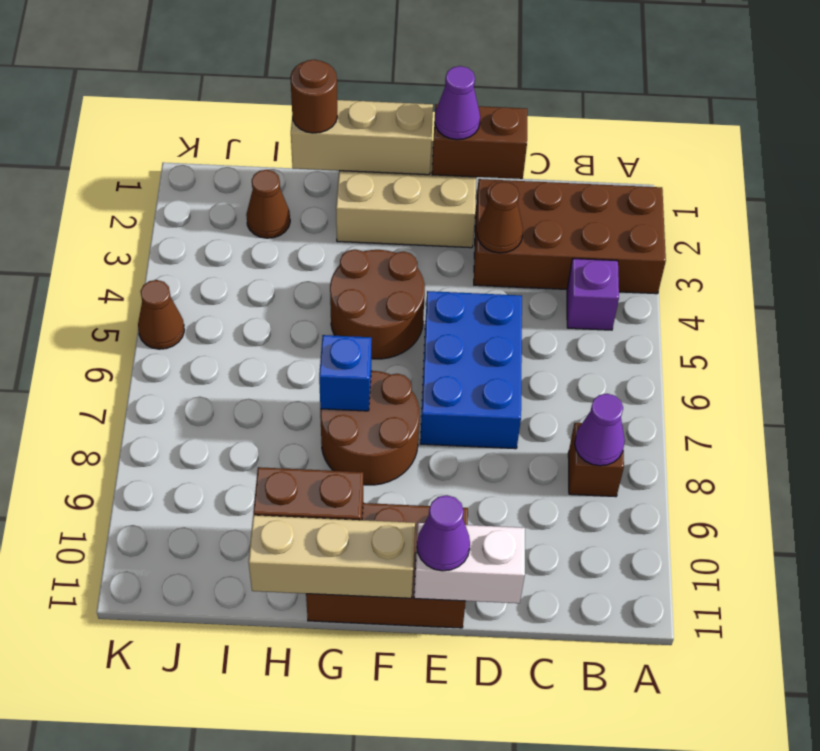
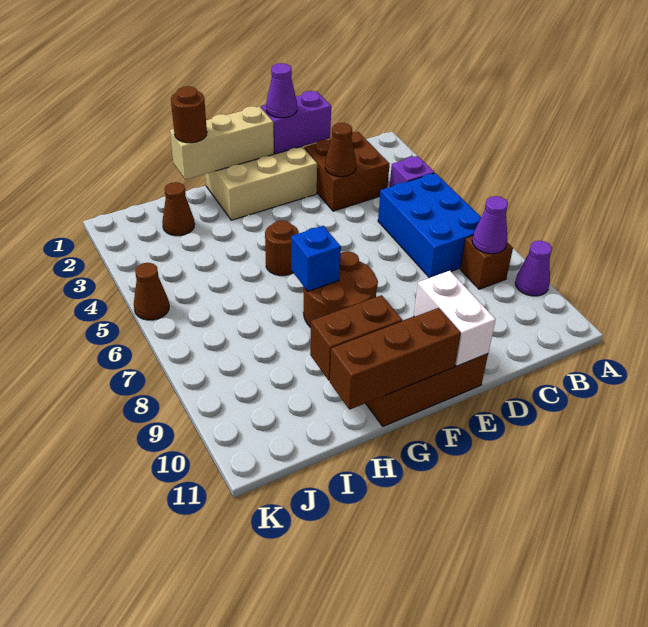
brown 2x4 brick [474,179,666,294] -> brown 2x2 brick [304,132,389,211]
brown 1x2 brick [432,104,527,179] -> purple 1x2 brick [261,91,331,154]
blue 2x3 brick [420,291,522,449] -> blue 2x3 brick moved to [378,173,481,278]
white 1x2 brick [414,523,525,603] -> white 1x2 brick turned to [414,271,496,366]
purple 1x1 cone [417,495,470,571] -> purple 1x1 cone moved to [515,241,552,296]
brown 2x2 round brick [330,249,425,359] -> brown 1x1 round brick [265,220,299,276]
tan 1x3 brick [249,515,415,598] -> brown 1x3 brick [330,308,461,410]

